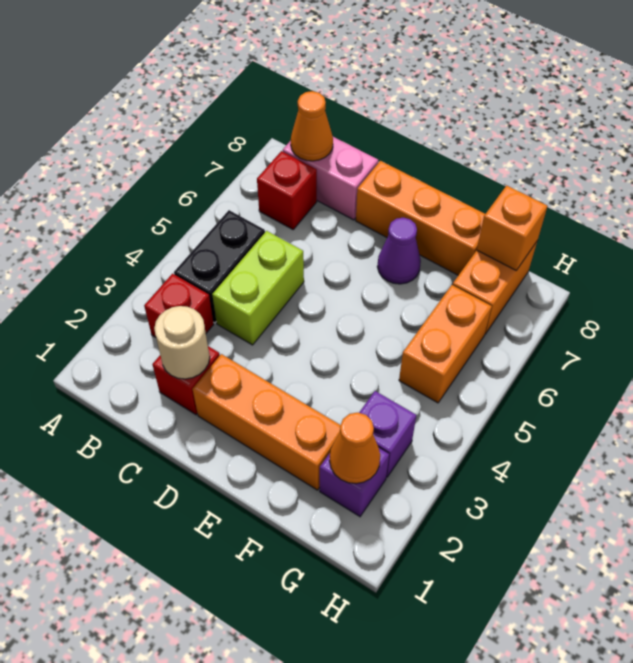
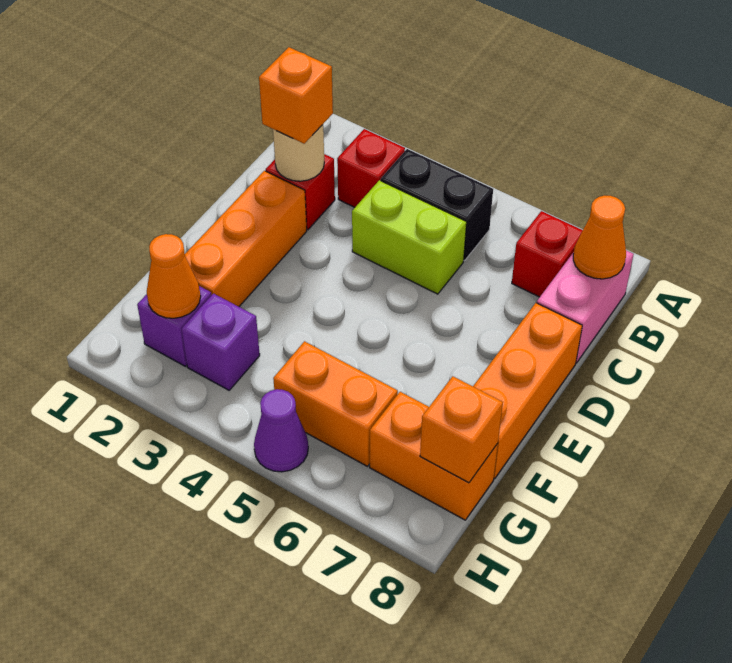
none -> orange 1x1 brick [259,47,333,144]
purple 1x1 cone [377,218,421,284] -> purple 1x1 cone moved to [254,389,308,472]

